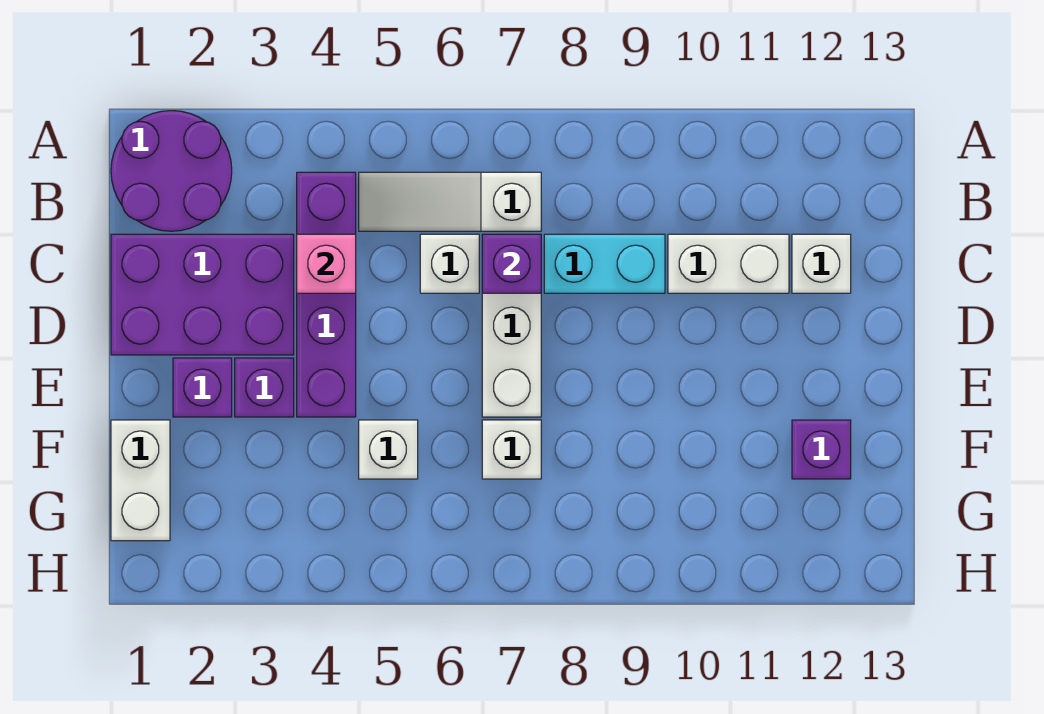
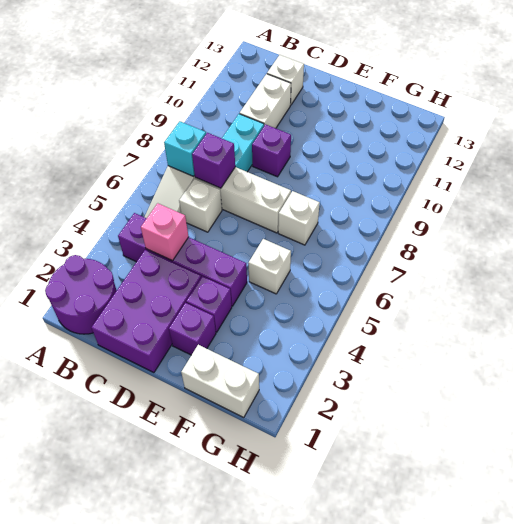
none -> cyan 1x1 brick [164,121,206,177]
purple 1x1 brick [792,420,851,479] -> purple 1x1 brick moved to [252,124,291,177]

